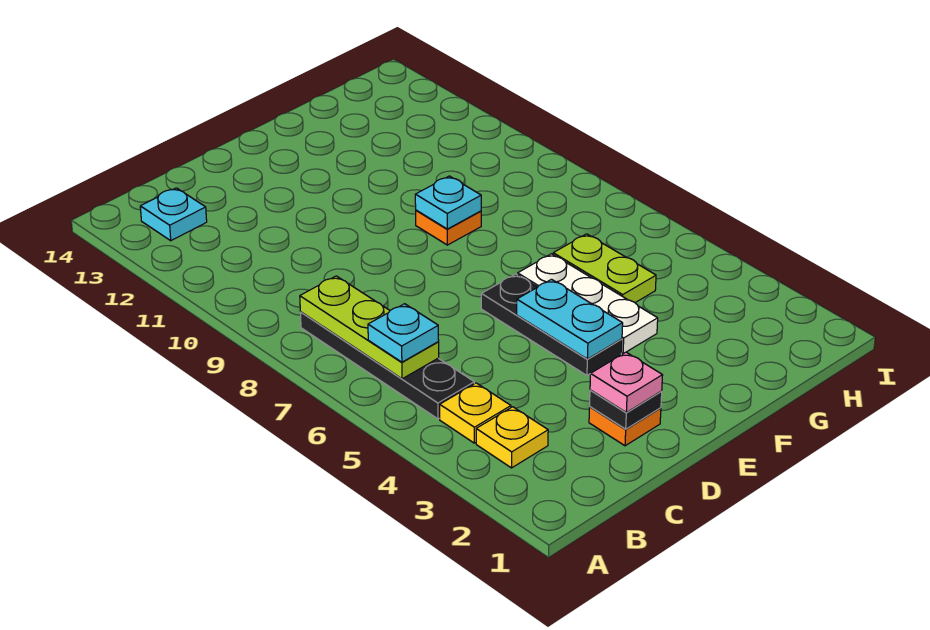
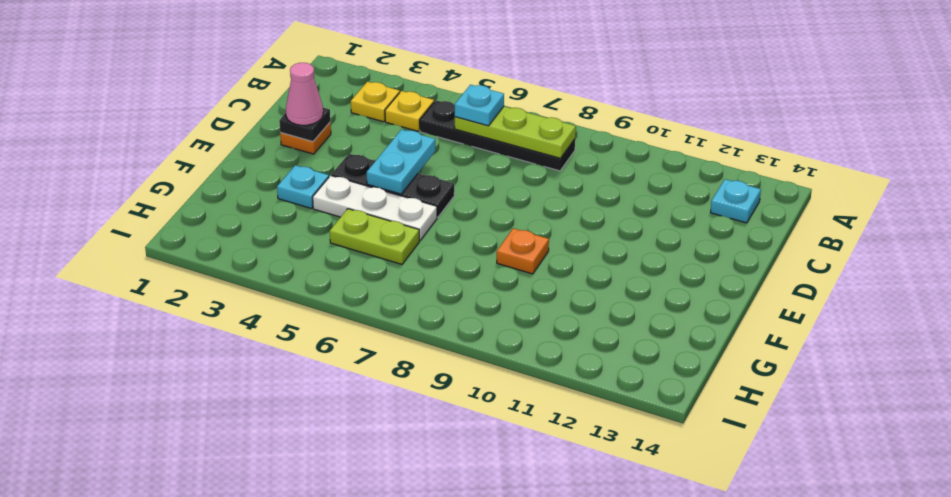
pink 1x1 plate [590,352,663,412] -> pink 1x1 cone [286,63,323,125]
cyan 1x2 plate [517,279,623,359] -> cyan 1x2 plate turned to [367,129,435,194]
cyan 1x1 plate [415,176,481,229] -> cyan 1x1 plate moved to [277,165,329,208]

